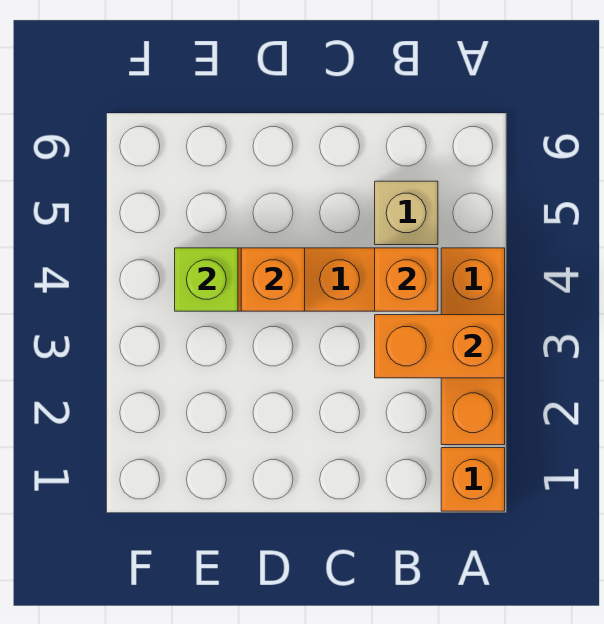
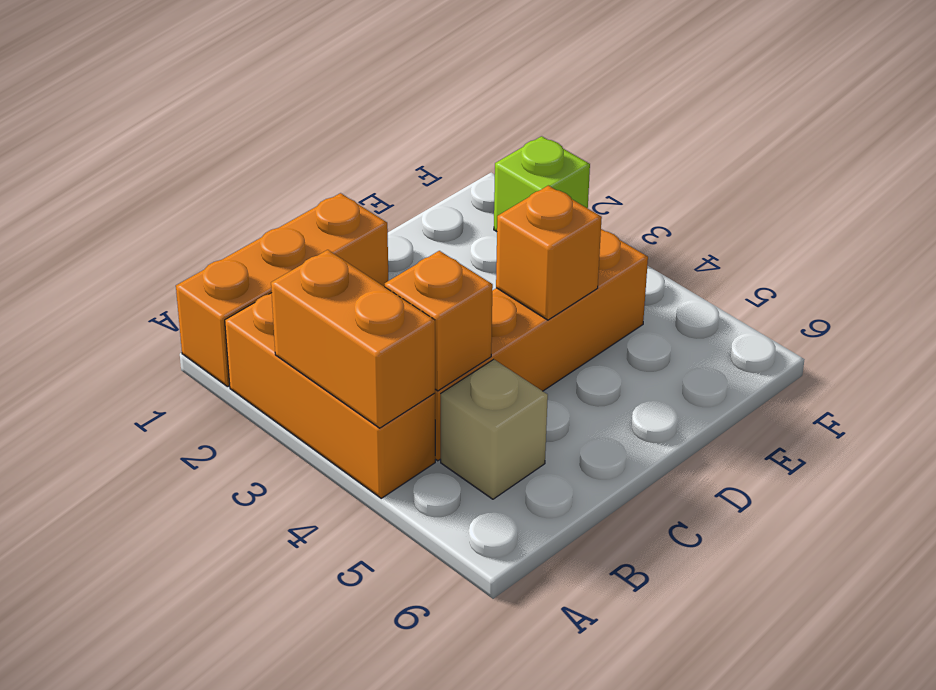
orange 1x1 brick [441,448,505,511] -> orange 1x3 brick [176,193,388,387]
orange 1x2 brick [375,315,505,378] -> orange 1x2 brick turned to [271,250,435,428]
lime 1x1 brick [175,248,238,311] -> lime 1x1 brick moved to [494,136,590,232]

